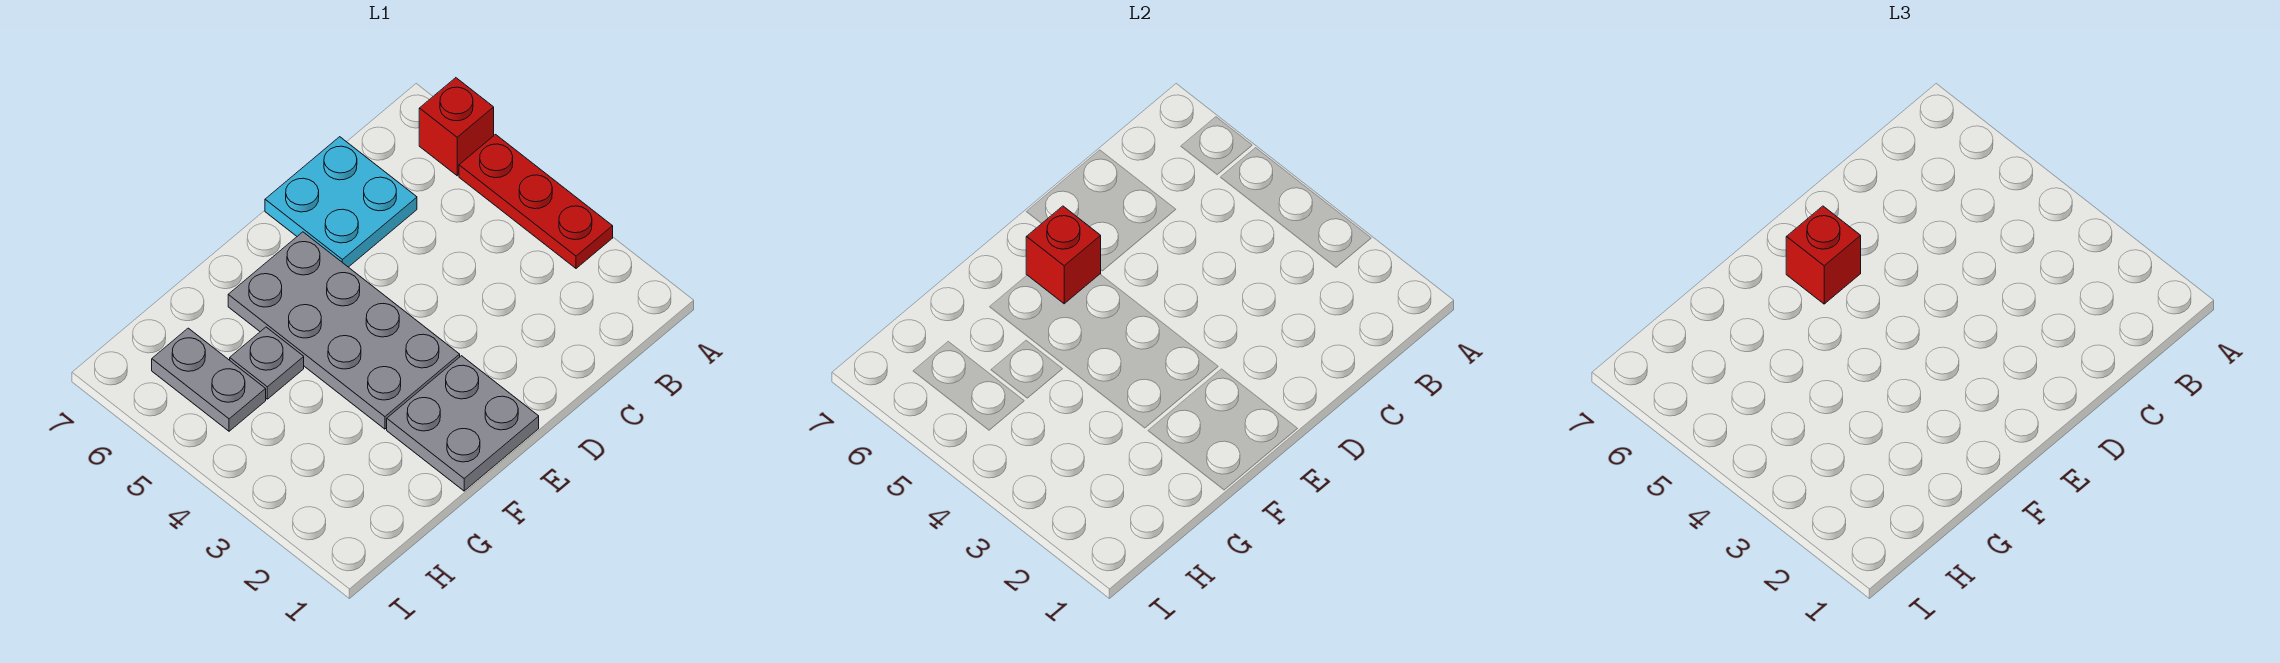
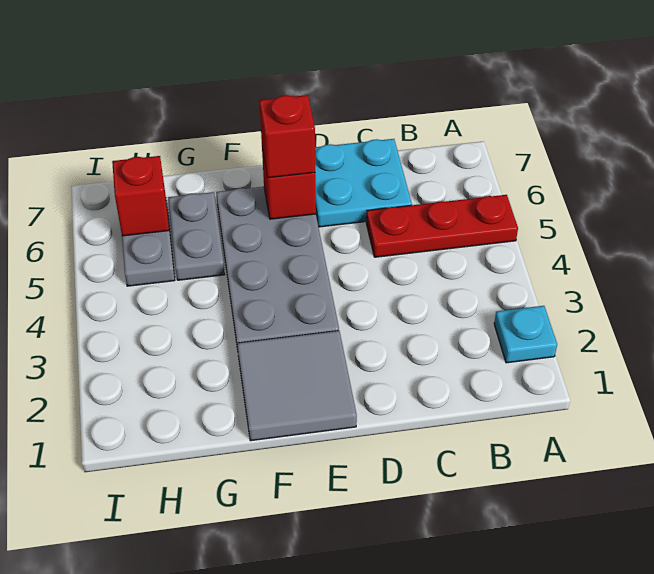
none -> cyan 1x1 plate [494,306,557,363]
red 1x3 plate [459,135,613,268] -> red 1x3 plate turned to [366,195,518,257]
red 1x1 brick [419,78,494,176] -> red 1x1 brick moved to [112,156,169,236]
grey 2x2 plate [387,356,539,491] -> grey 2x2 tile [237,331,357,441]
grey 1x1 plate [230,327,304,399] -> grey 1x2 plate [168,192,225,280]

